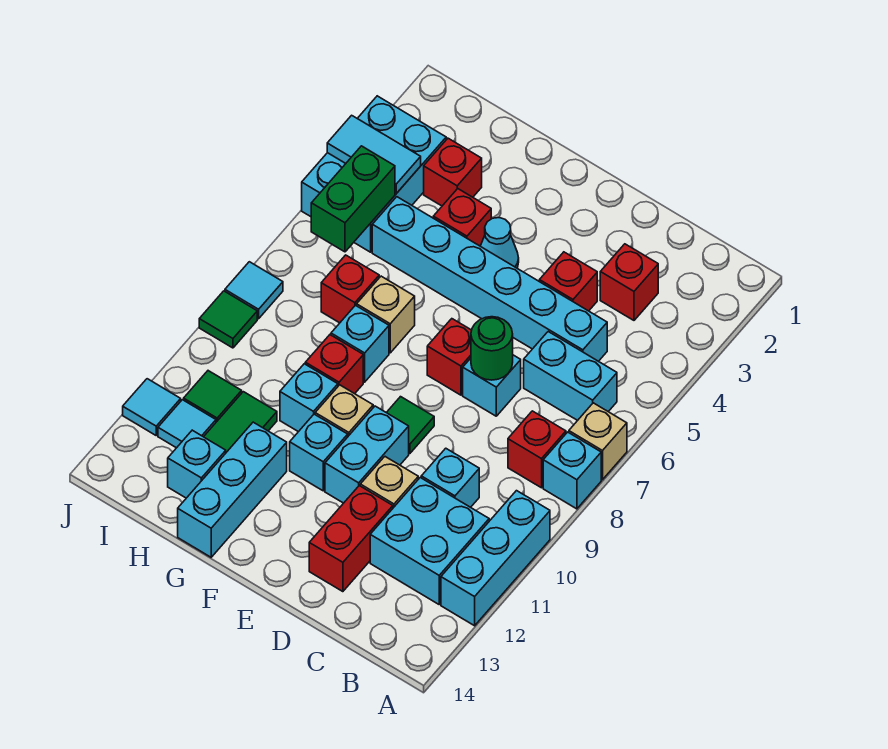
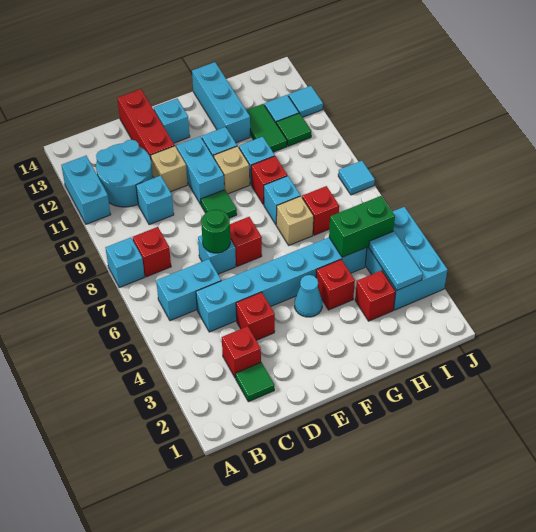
tan 1x1 brick [569,403,627,480] -> none
cyan 1x3 brick [441,491,550,626] -> cyan 1x2 brick [61,156,111,224]
cyan 2x2 brick [370,478,489,604] -> cyan 2x2 round brick [96,140,153,207]
red 1x2 brick [309,486,393,592] -> red 1x3 brick [117,89,174,158]
cyan 1x1 brick [168,430,226,498] -> cyan 1x1 brick moved to [154,99,190,143]
cyan 1x2 tile [327,115,421,193] -> cyan 1x2 tile turned to [369,231,423,290]
green 1x2 brick [311,146,395,252] -> green 1x2 brick turned to [329,196,395,257]
green 1x1 tile [199,291,257,348] -> green 1x1 tile moved to [235,362,274,402]

